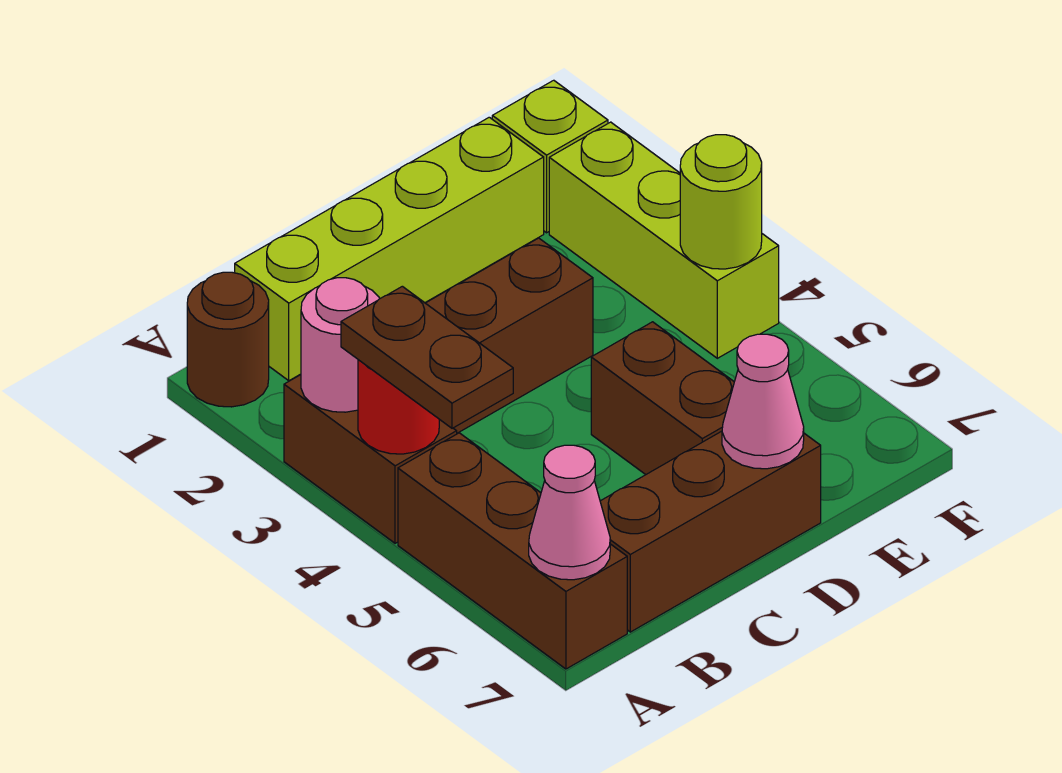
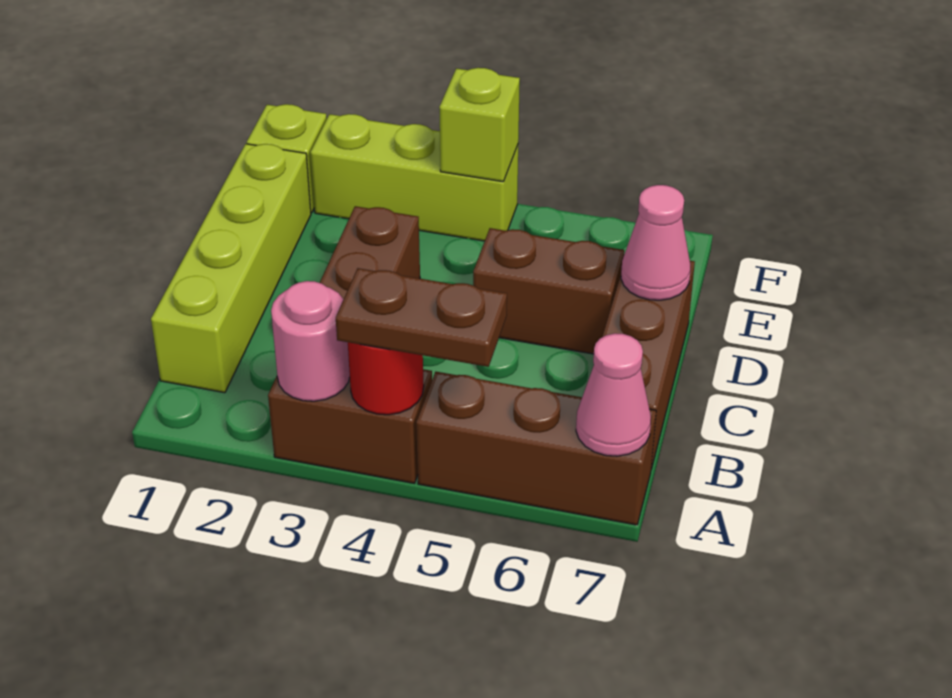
brown 1x1 round brick [187,272,269,407] -> none
lime 1x1 round brick [680,135,762,269] -> lime 1x1 brick [439,68,520,182]

